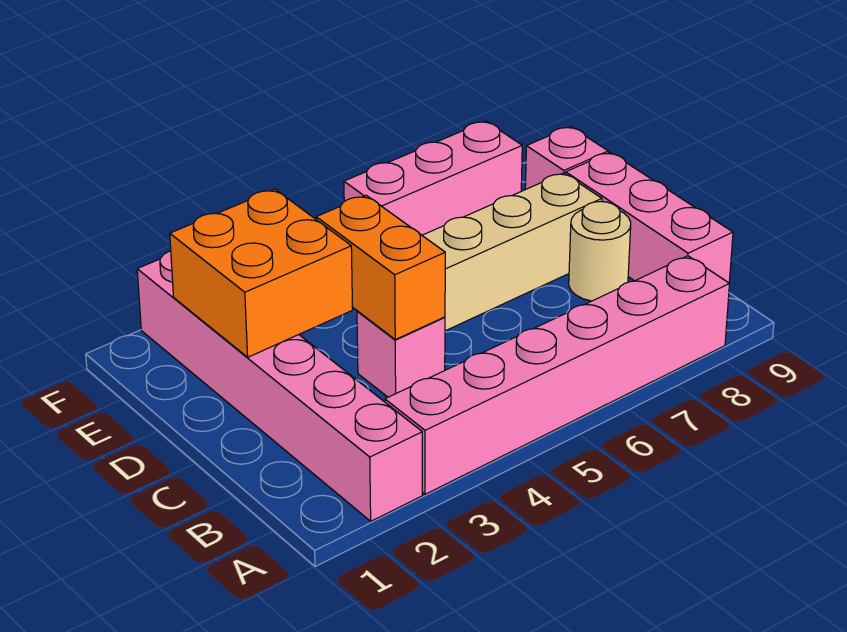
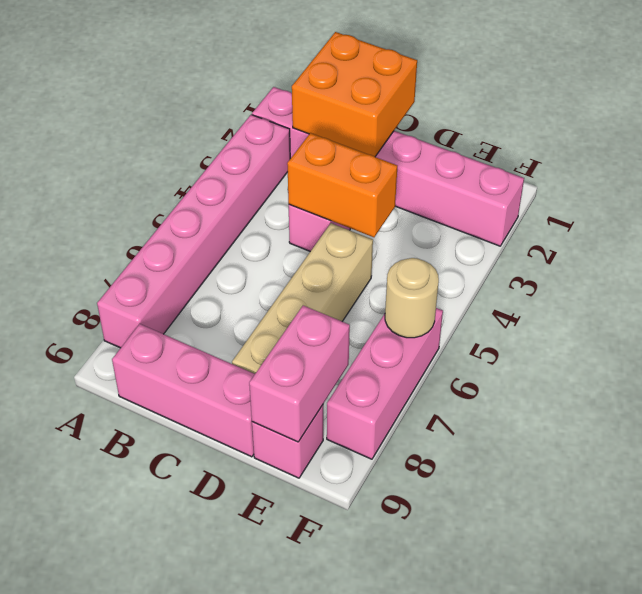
tan 1x1 round brick [569,202,631,301] -> tan 1x1 round brick moved to [385,258,439,338]
orange 2x2 brick [170,189,353,357] -> orange 2x2 brick moved to [292,32,417,156]
none -> pink 1x2 brick [249,306,350,442]

